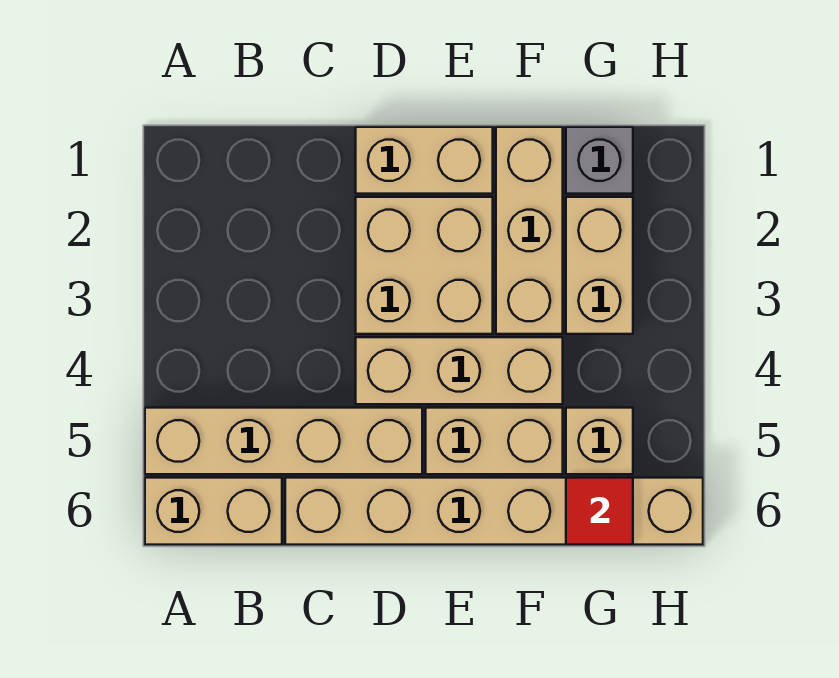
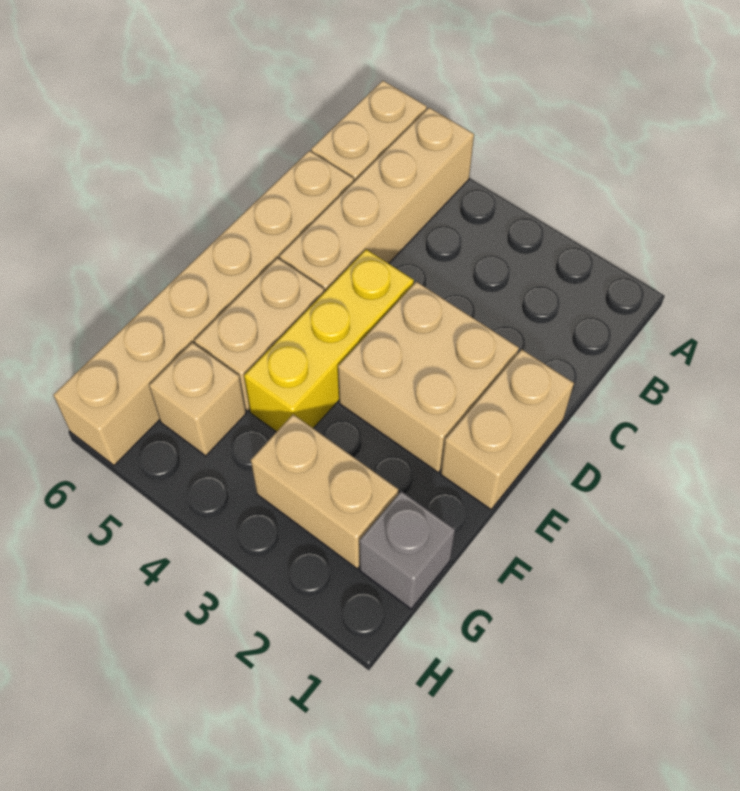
tan 1x3 brick [356,337,563,404] -> yellow 1x3 brick [244,249,414,432]
tan 1x3 brick [496,127,563,334] -> none
red 1x1 tile [566,478,633,545] -> none

